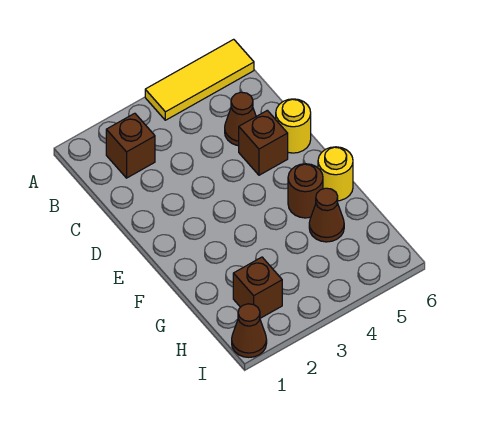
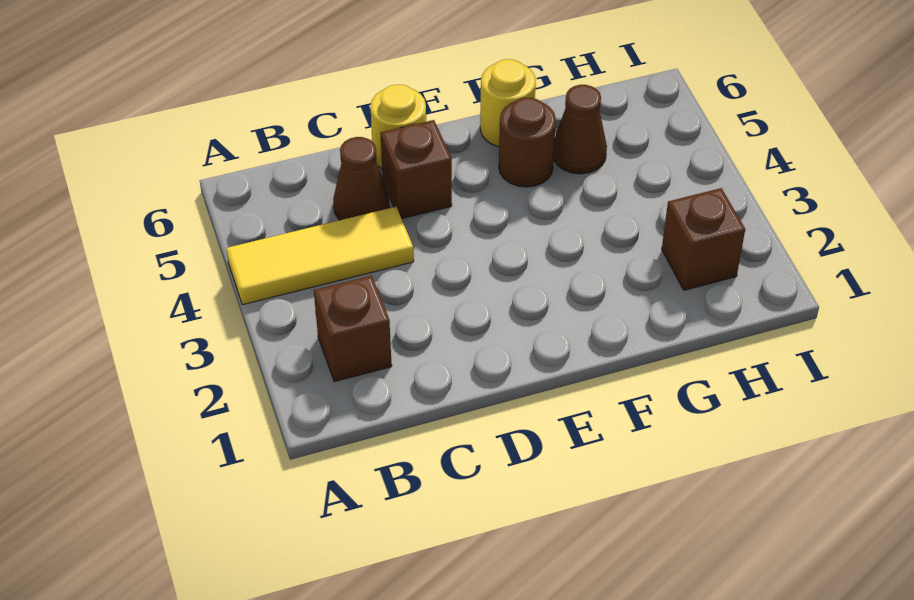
yellow 1x3 tile [145,39,254,120] -> yellow 1x3 tile turned to [226,207,414,305]
brown 1x1 cone [232,304,267,357] -> none

